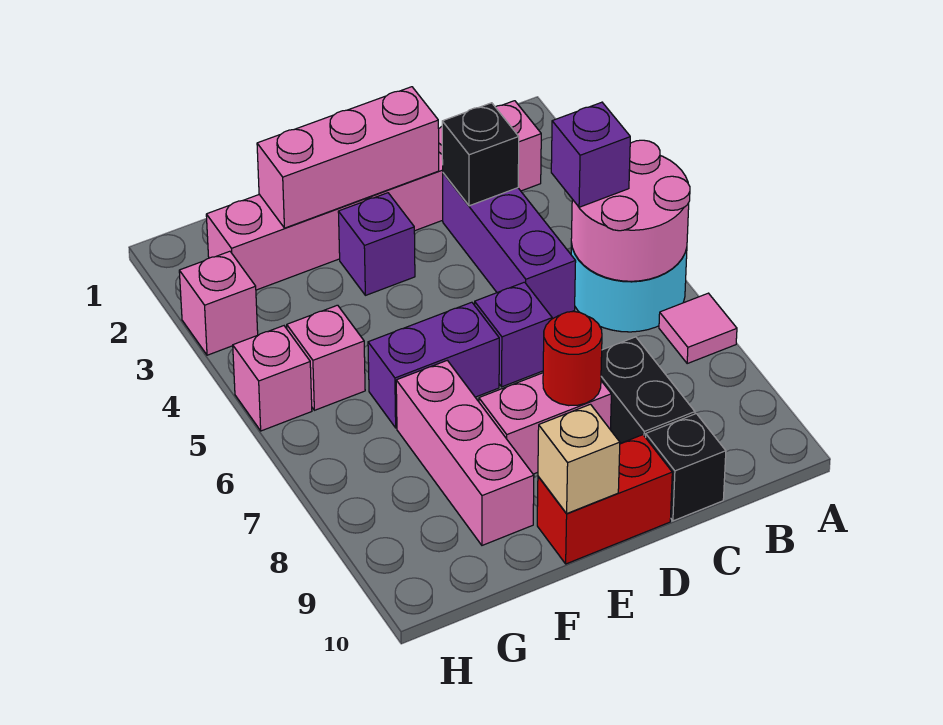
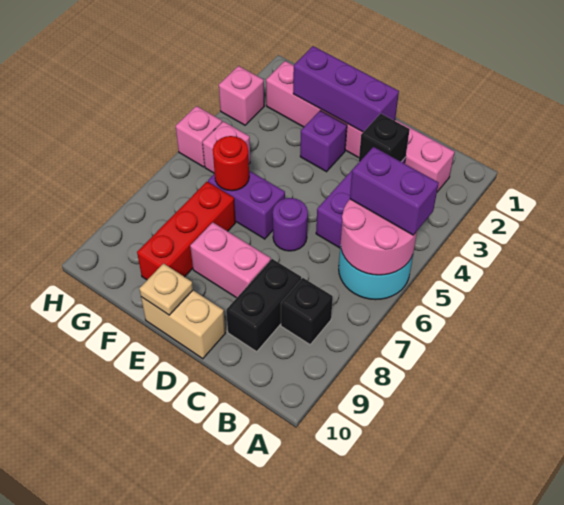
pink 1x1 tile [659,293,737,363] -> none
purple 1x1 brick [551,102,630,207] -> purple 1x2 brick [350,147,439,235]
black 1x1 brick [646,414,726,521] -> black 1x1 brick moved to [281,278,333,345]
pink 1x3 brick [257,87,439,228] -> purple 1x3 brick [293,46,399,132]
purple 1x1 brick [475,282,552,387] -> purple 1x1 round brick [273,198,308,251]
red 1x1 round brick [543,311,602,406] -> red 1x1 round brick moved to [213,136,249,191]
red 1x2 brick [537,435,672,564] -> tan 1x2 brick [141,290,225,359]
tan 1x1 brick [538,404,620,514] -> tan 1x1 plate [139,264,193,315]
pink 1x3 brick [396,360,534,545] -> red 1x3 brick [137,182,236,280]

